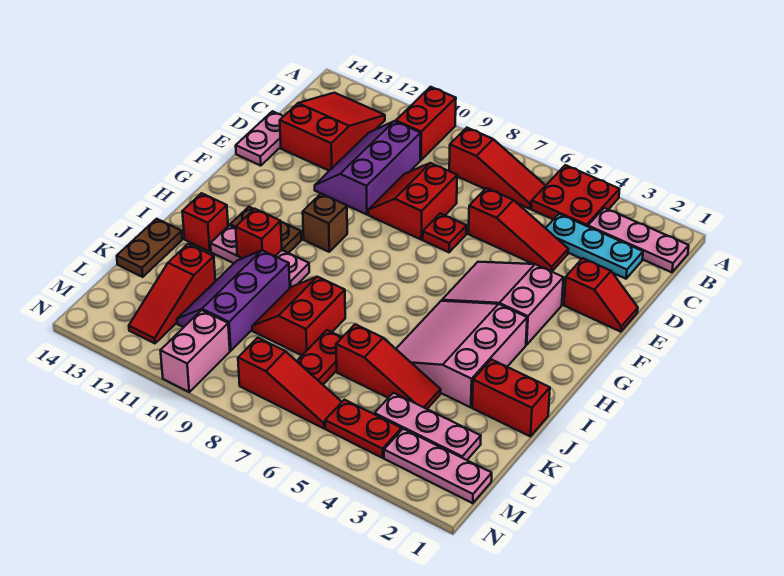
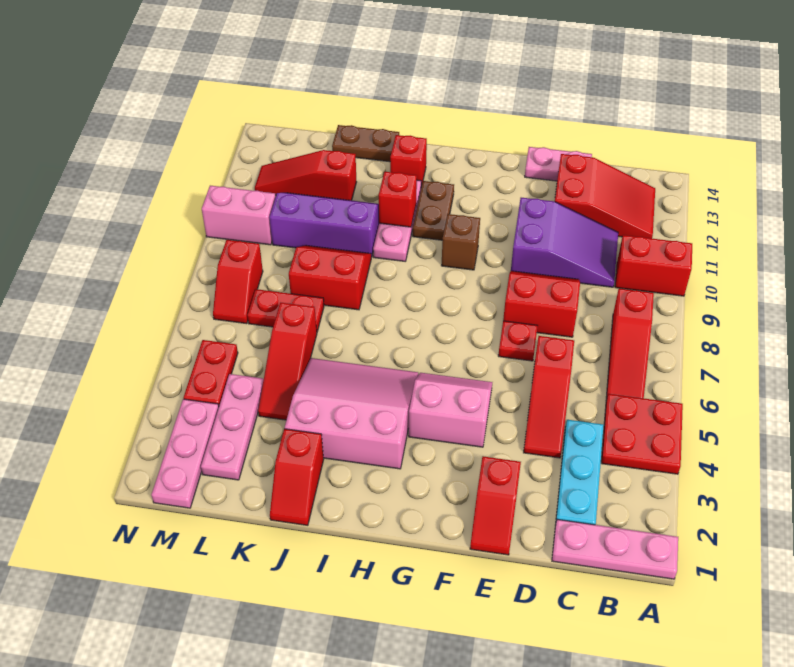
pink 1x3 plate [588,208,689,272] -> pink 1x3 plate turned to [552,519,678,579]
purple 2x3 slope [315,121,421,215] -> purple 2x3 slope turned to [511,198,618,287]
pink 2x3 slope [442,262,563,345] -> pink 2x2 slope [409,373,492,447]
red 1x2 brick [472,359,550,437] -> red 1x2 slope [270,429,324,525]
red 1x3 slope [238,338,342,428] -> red 1x2 slope [213,240,263,324]

